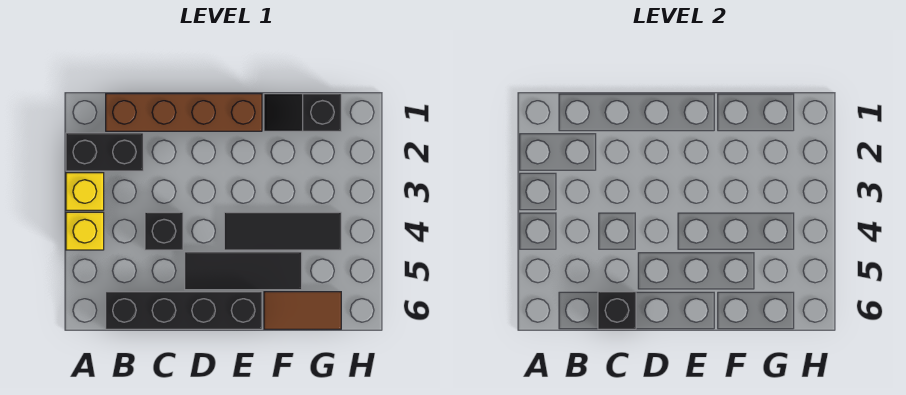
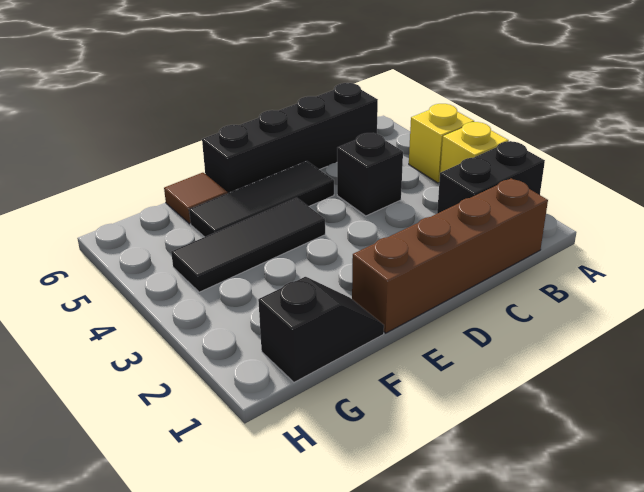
black 1x1 brick [598,292,636,329] -> none
brown 1x2 tile [264,292,341,329] -> brown 1x1 tile [164,173,228,224]

